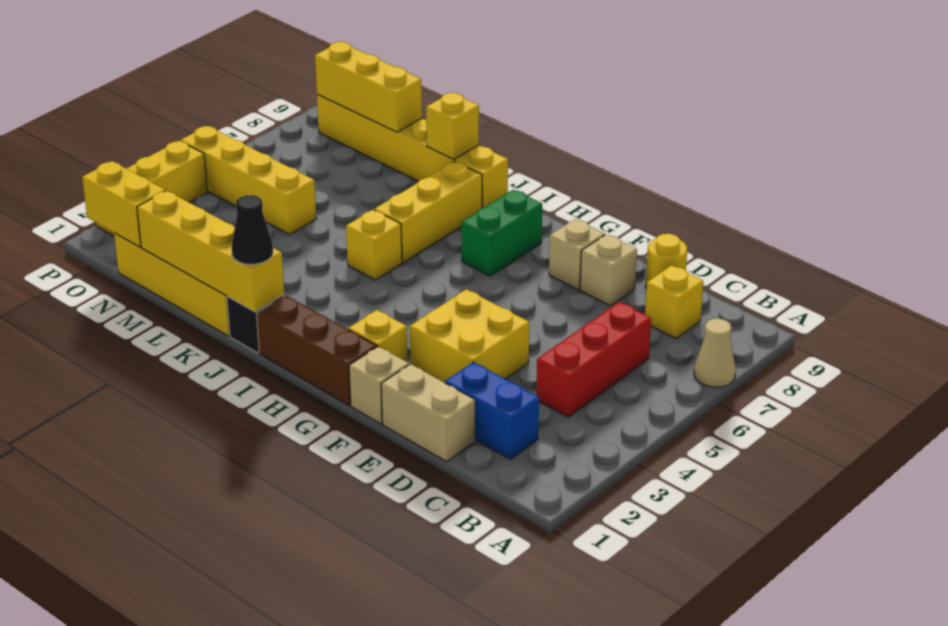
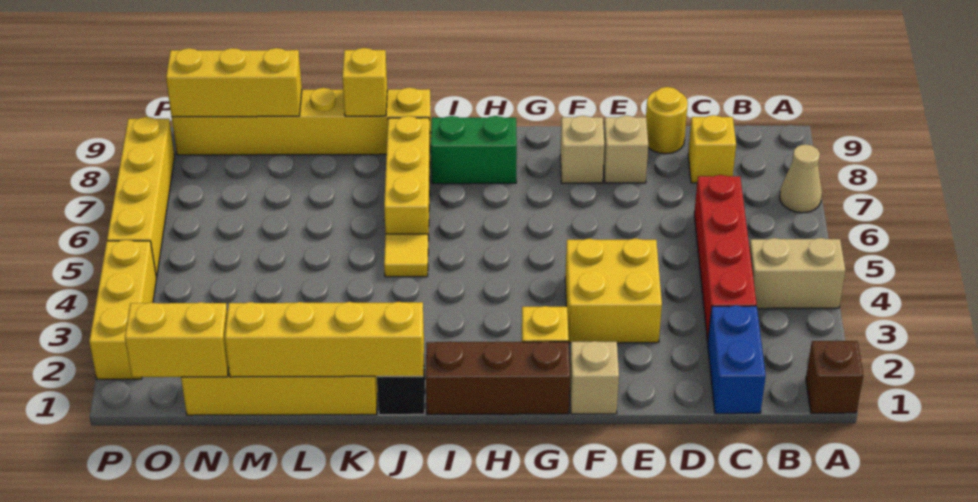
none -> brown 1x1 brick [806,340,863,413]
blue 1x2 brick [445,362,539,459] -> blue 1x2 brick turned to [708,305,766,414]
red 1x3 brick [536,302,651,417] -> red 1x4 brick [694,175,757,342]
tan 1x2 brick [381,364,475,462] -> tan 1x2 brick moved to [749,238,845,309]
green 1x2 brick [461,190,542,276] -> green 1x2 brick turned to [431,116,517,184]
black 1x1 cone [232,195,273,265] -> none
yellow 1x1 brick [346,210,402,280] -> yellow 1x1 tile [384,234,428,277]
yellow 1x4 brick [180,126,316,234] -> yellow 1x4 brick turned to [107,117,175,277]

